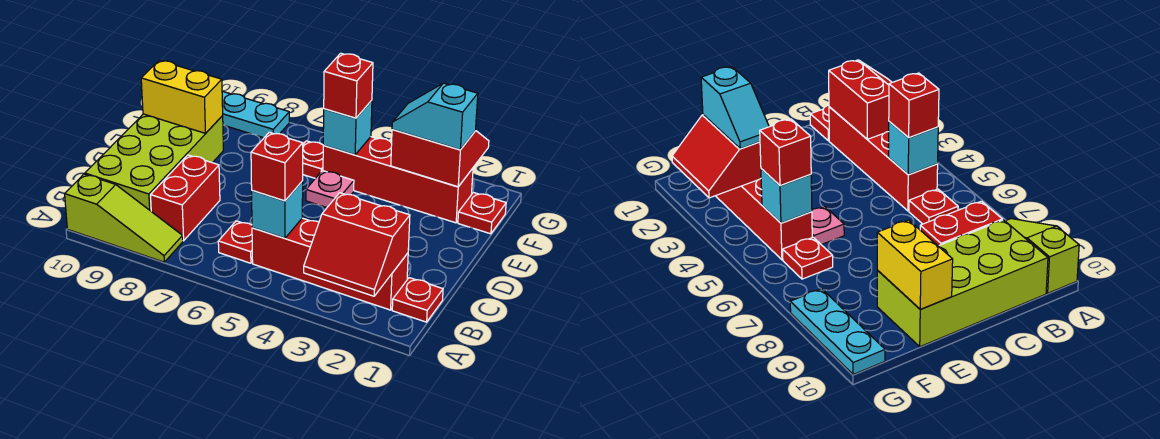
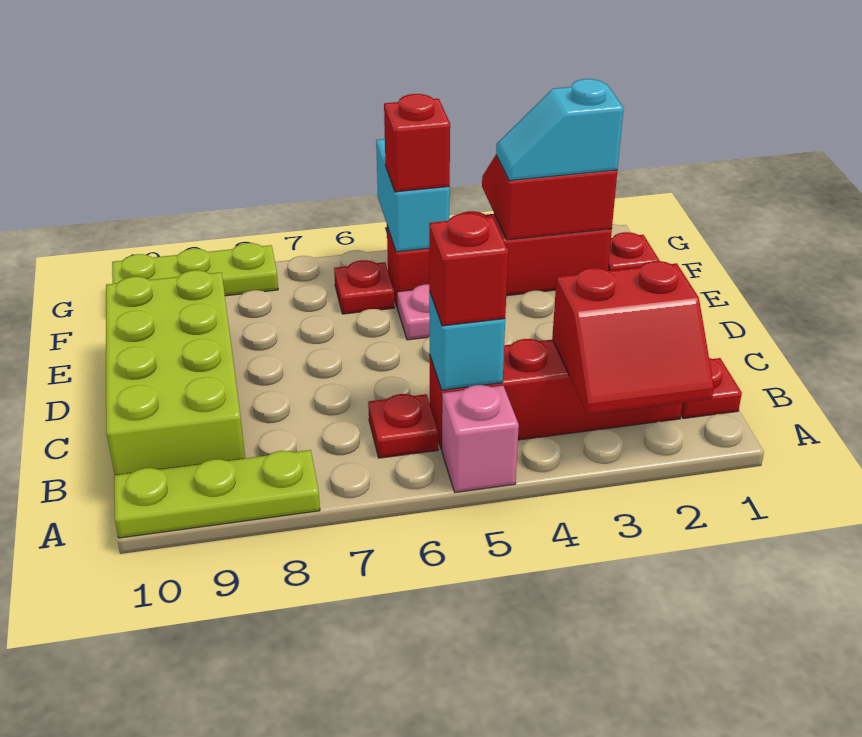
none -> pink 1x1 brick [442,385,519,492]
lime 1x3 slope [65,174,183,262] -> lime 1x3 plate [114,450,320,538]
red 1x2 brick [151,155,220,241] -> none
yellow 1x2 brick [141,60,223,133] -> none
cyan 1x1 brick [323,100,372,155] -> cyan 1x2 brick [376,139,450,252]
cyan 1x3 plate [222,91,289,138] -> lime 1x3 plate [112,243,278,296]

